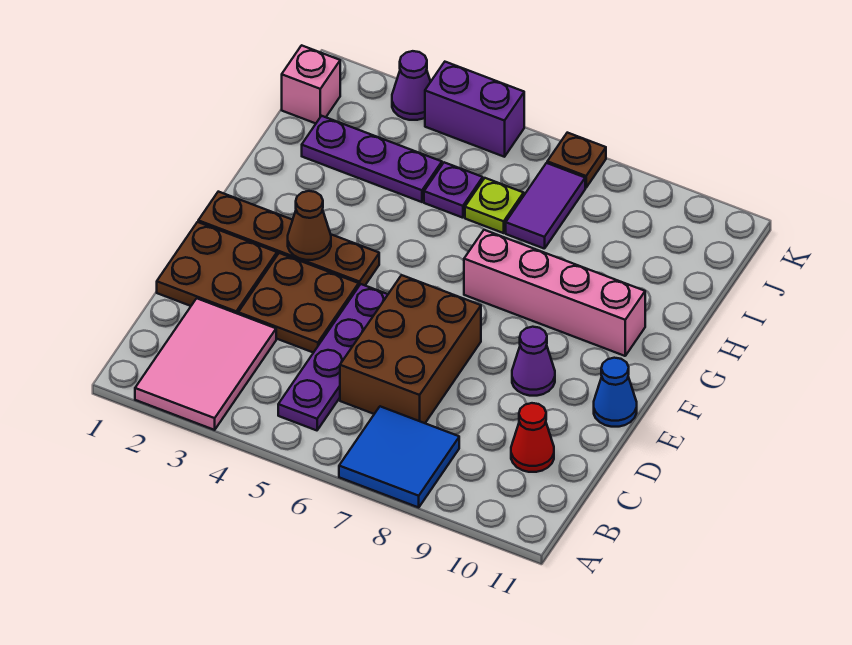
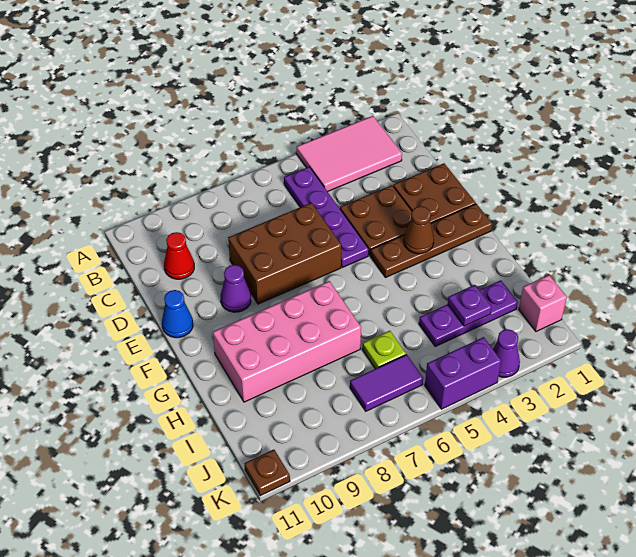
pink 2x3 tile [135,298,276,430] -> pink 2x3 tile turned to [297,116,402,192]
blue 2x2 tile [339,406,459,507] -> none
brown 2x3 brick [340,275,481,423] -> brown 2x3 brick turned to [228,203,341,304]
pink 1x4 brick [464,230,645,356] -> pink 2x4 brick [213,281,361,402]
purple 1x1 plate [424,162,483,218] -> purple 1x1 plate moved to [448,285,492,326]
purple 1x2 tile [506,163,585,249] -> purple 1x2 tile turned to [350,355,423,411]
brown 1x1 plate [547,133,606,188] -> brown 1x1 plate moved to [245,450,290,496]

